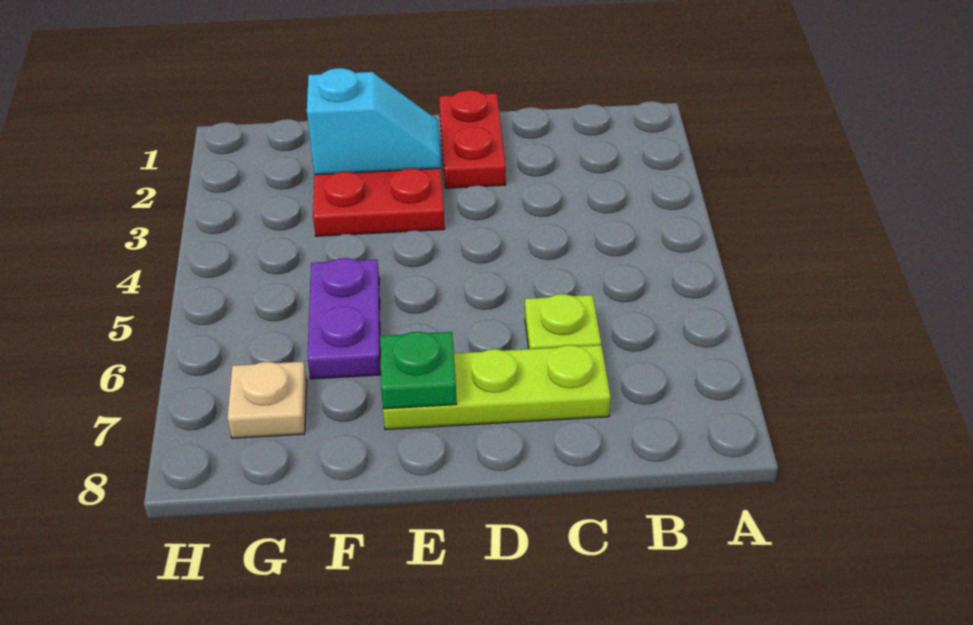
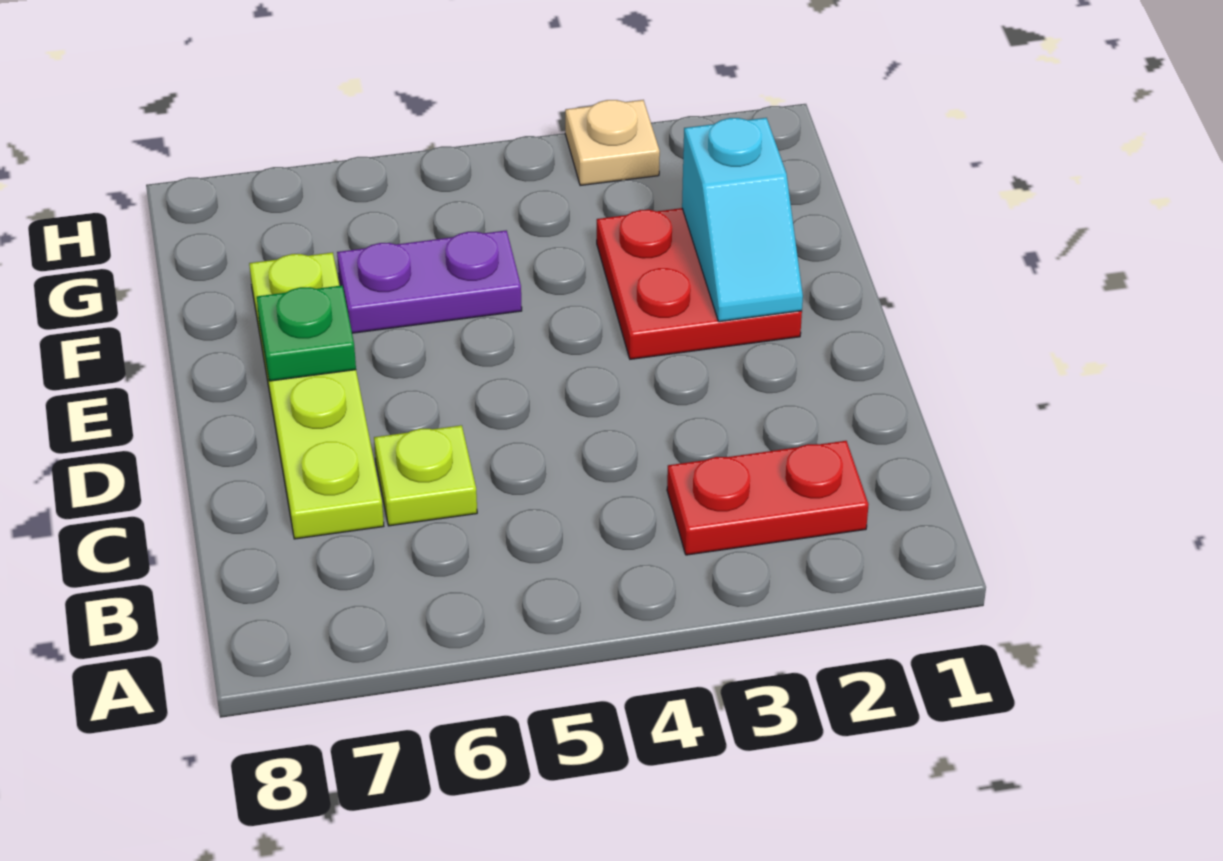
lime 1x3 plate [383,345,611,430] -> lime 1x4 plate [249,252,384,539]
red 1x2 plate [439,90,506,188] -> red 1x2 plate moved to [667,441,869,555]
tan 1x1 plate [228,362,307,438] -> tan 1x1 plate moved to [565,100,660,186]

